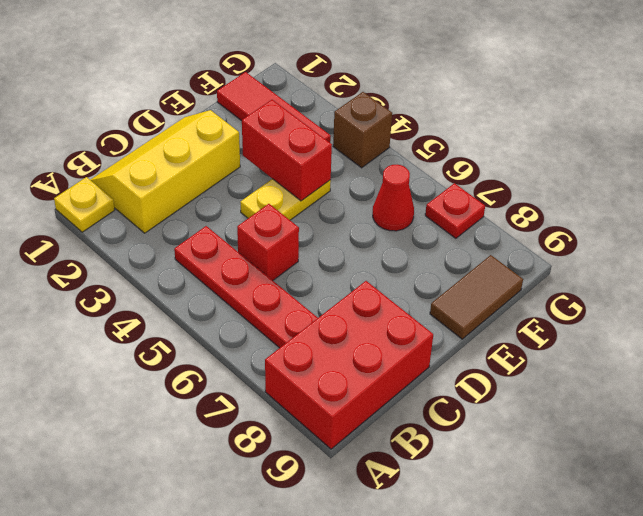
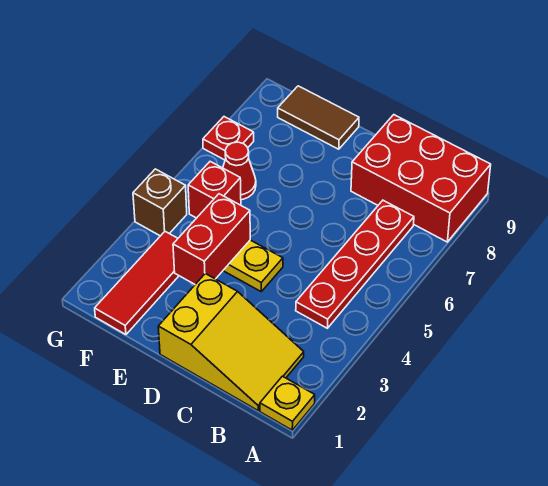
yellow 2x3 slope [91,110,240,233] -> yellow 2x3 slope turned to [158,274,304,410]
red 1x1 brick [237,204,299,280] -> red 1x1 brick moved to [188,162,241,218]

